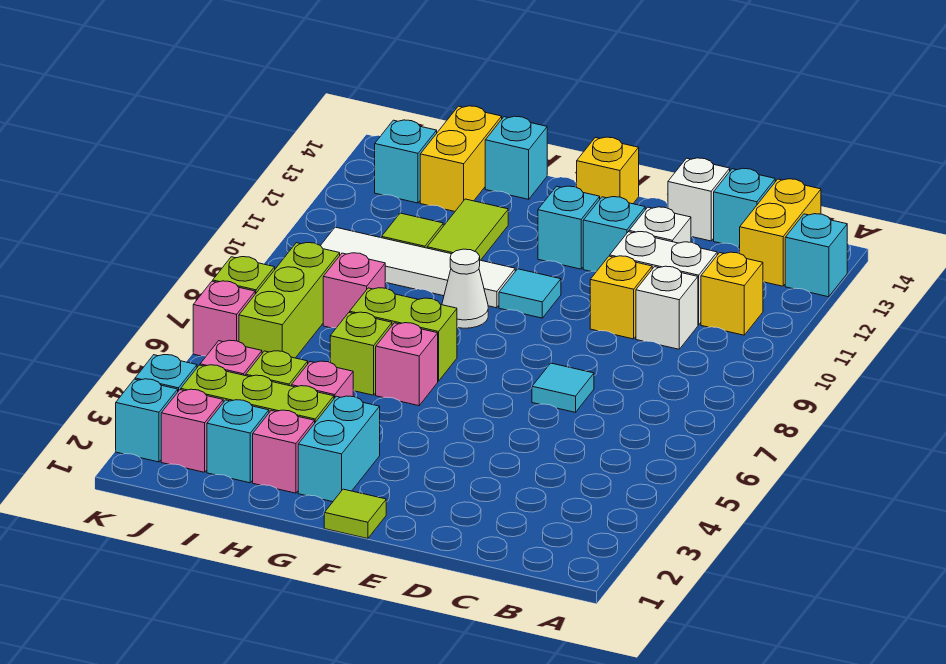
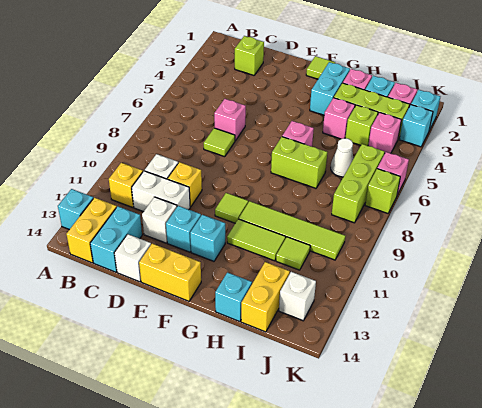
cyan 1x1 brick [714,168,775,248] -> cyan 1x2 brick [90,206,142,272]
cyan 1x1 tile [532,363,594,412] -> lime 1x1 tile [204,128,235,157]
cyan 1x1 tile [499,269,561,318] -> lime 1x1 tile [215,193,248,223]
yellow 1x1 brick [577,137,639,204] -> yellow 1x2 brick [139,244,201,301]
white 1x1 cone [442,249,488,328] -> white 1x1 cone moved to [331,138,354,177]
white 1x4 tile [320,227,515,308] -> lime 1x4 tile [239,201,345,260]
lime 1x1 brick [330,312,392,395] -> lime 1x1 brick moved to [235,36,264,75]
lime 1x2 tile [427,199,508,260] -> lime 1x2 tile turned to [227,219,285,261]
pink 1x1 brick [323,253,385,328] -> pink 1x1 brick moved to [214,99,246,141]
cyan 1x1 brick [375,120,437,203] -> white 1x1 brick [279,272,316,321]

